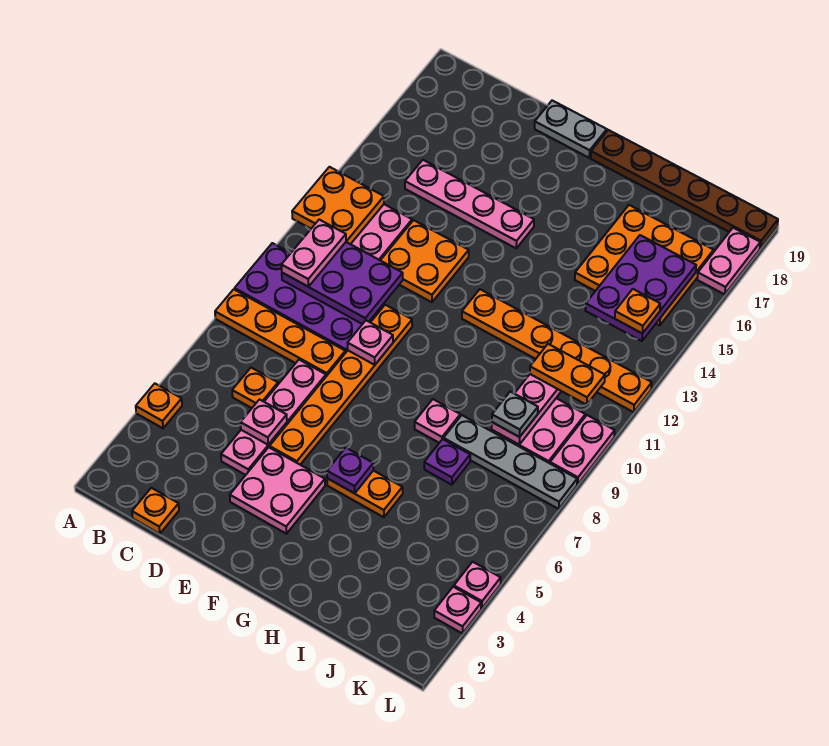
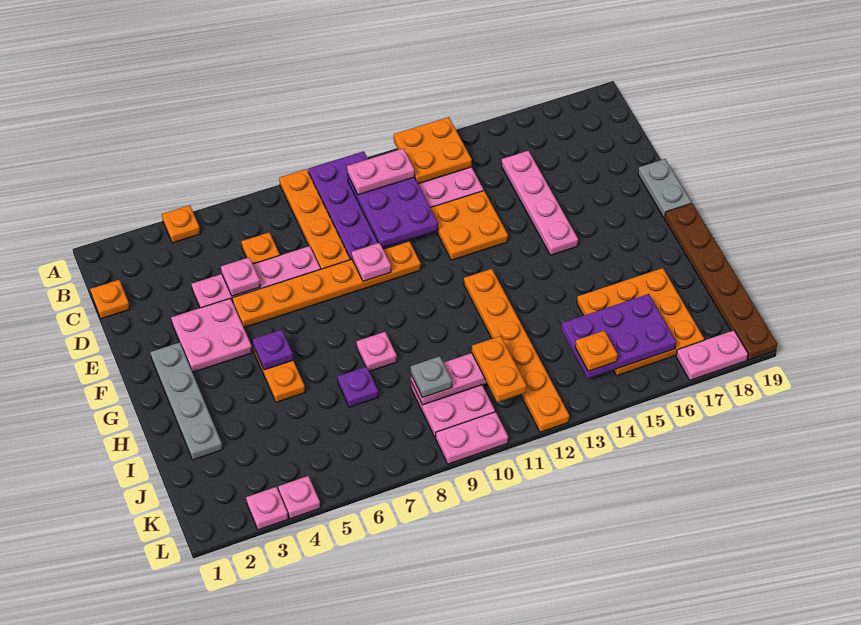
grey 1x4 plate [443,415,577,509] -> grey 1x4 plate moved to [150,342,223,460]

